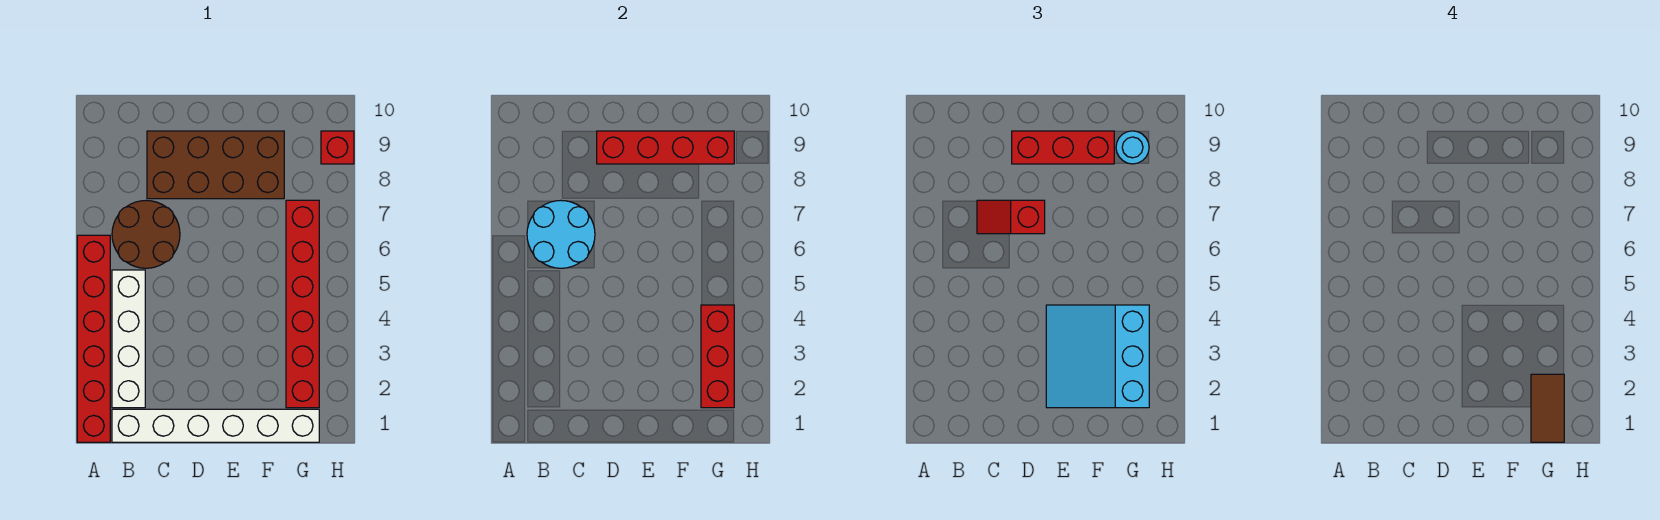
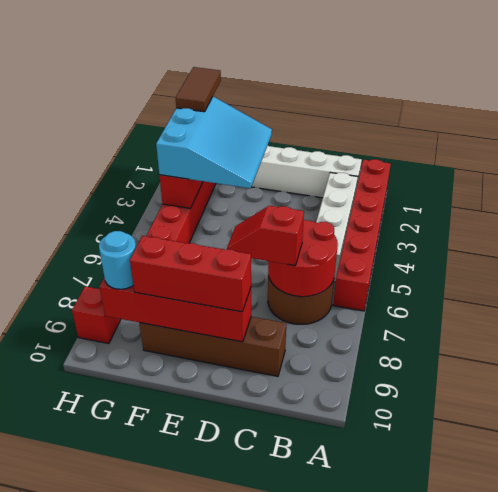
cyan 2x2 round brick [527,201,595,268] -> red 2x2 round brick [268,220,338,297]
red 1x2 slope [977,200,1045,234] -> red 1x2 slope turned to [227,205,304,266]
brown 2x4 brick [147,131,284,199] -> brown 1x4 brick [139,317,286,376]

